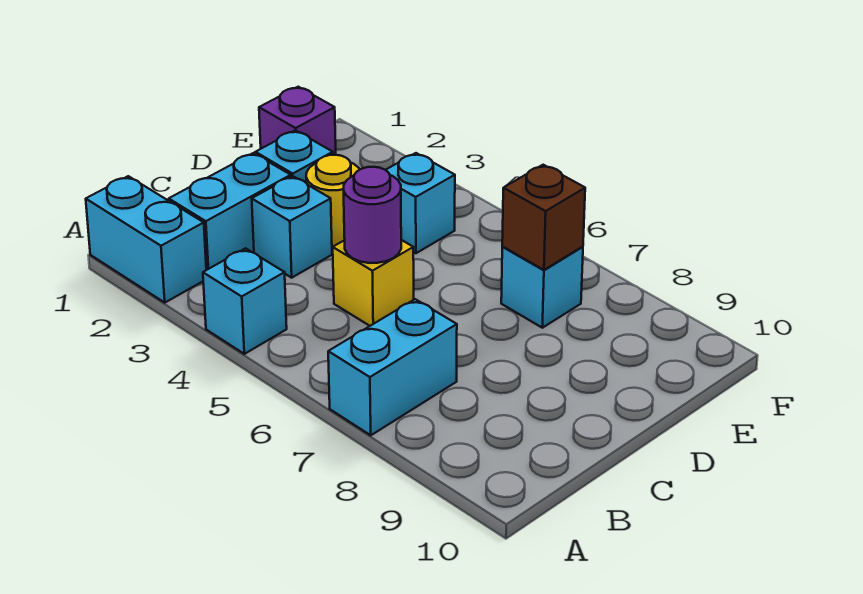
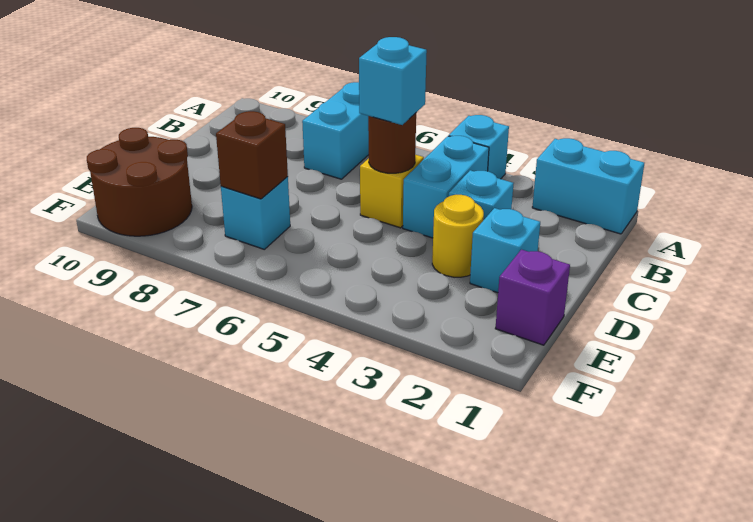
cyan 1x2 brick [169,153,291,270] -> cyan 1x2 brick moved to [403,136,489,238]
purple 1x1 round brick [344,167,401,263] -> brown 1x1 round brick [368,113,416,173]
cyan 1x1 brick [386,153,455,253] -> cyan 1x1 brick moved to [359,37,427,125]
none -> brown 2x2 round brick [87,128,192,236]

